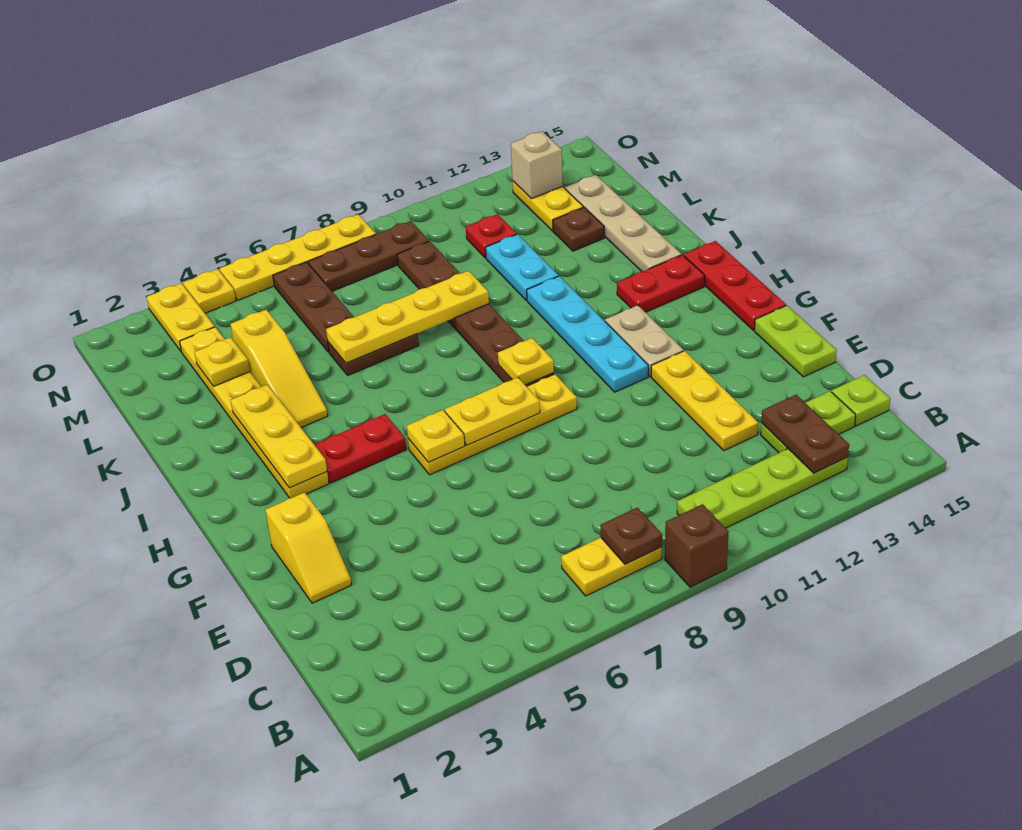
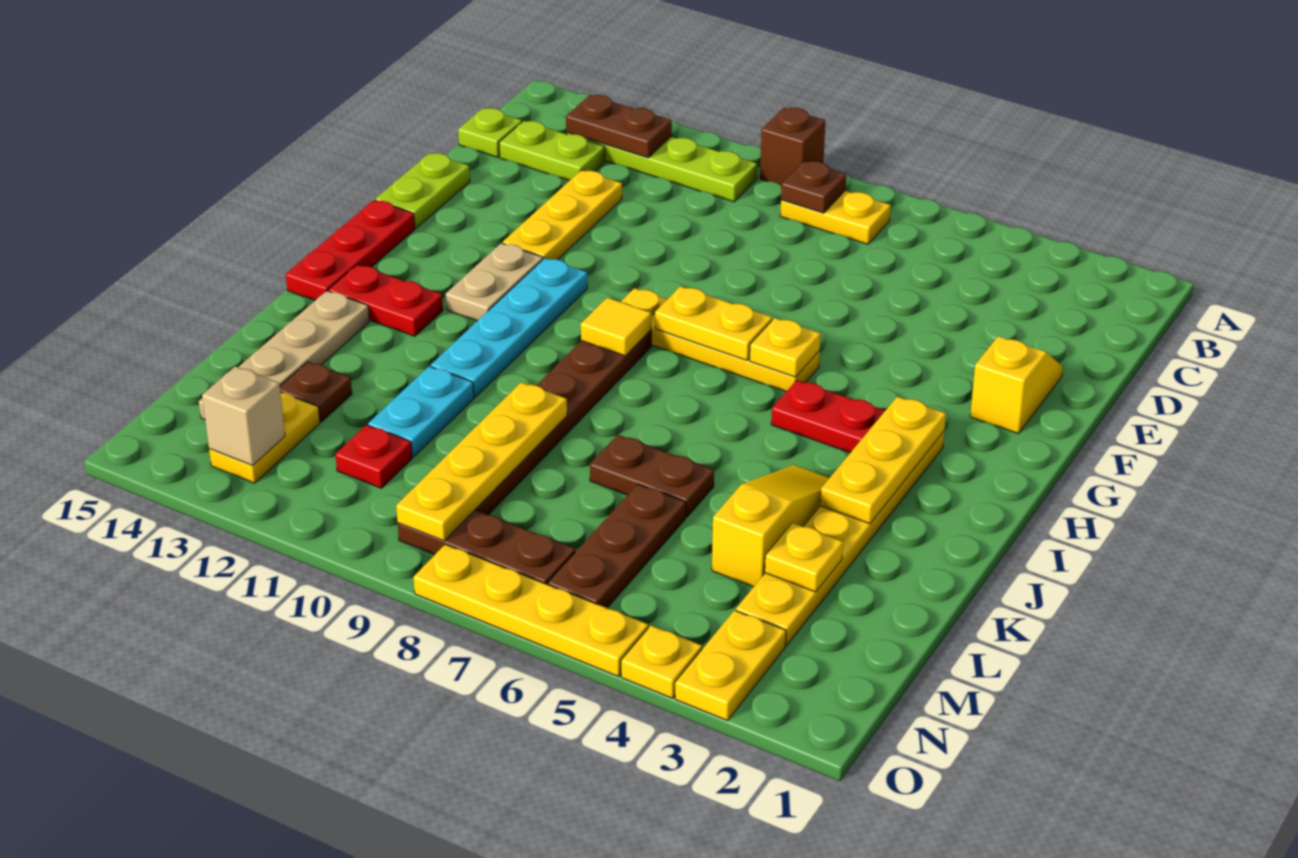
brown 1x2 plate [761,395,849,473] -> brown 1x2 plate turned to [566,95,672,158]
yellow 1x1 plate [498,338,554,385] -> yellow 1x1 tile [581,298,651,356]
yellow 1x4 plate [326,271,489,363] -> yellow 1x4 plate turned to [396,382,567,541]

